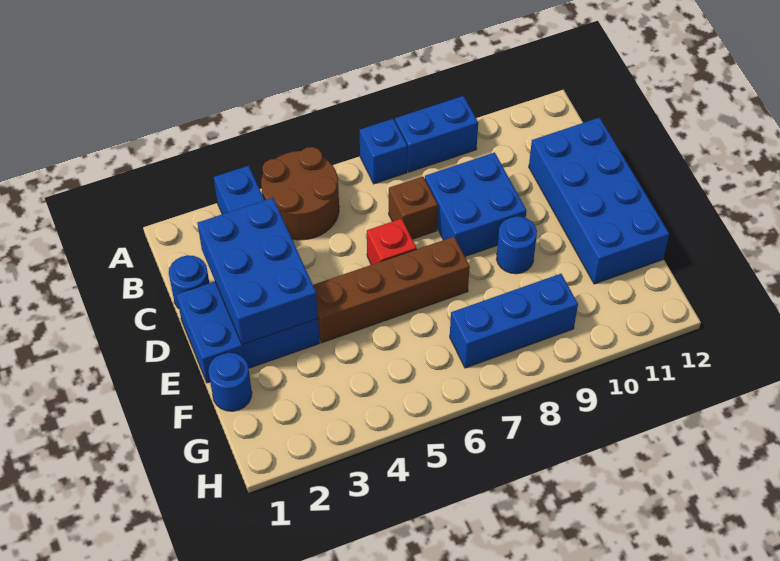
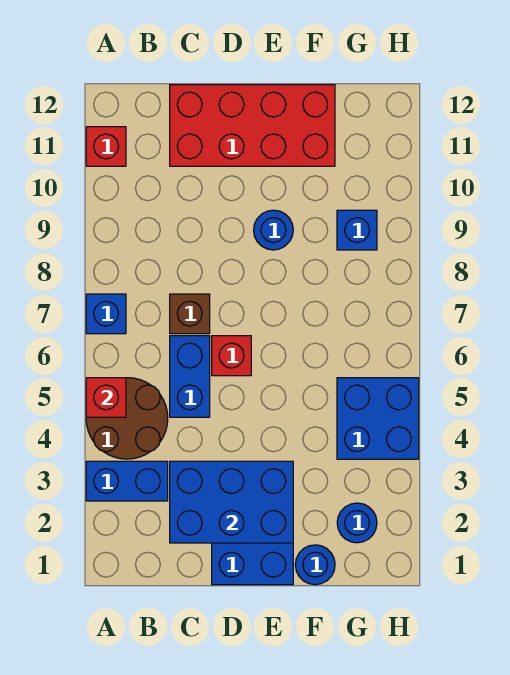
none -> red 1x1 brick [86,378,126,417]
blue 1x2 brick [395,96,478,172] -> blue 1x2 brick moved to [170,336,210,417]
none -> red 1x1 brick [86,127,126,166]
blue 1x1 round brick [169,255,209,308] -> blue 1x1 round brick moved to [337,503,377,543]
blue 2x2 brick [425,152,526,256] -> blue 2x2 brick moved to [337,378,419,459]
blue 2x4 brick [529,117,669,284] -> red 2x4 brick [170,85,335,166]
brown 1x4 brick [313,237,470,343] -> none
blue 1x3 brick [450,274,578,368] -> blue 1x1 brick [337,210,377,250]

